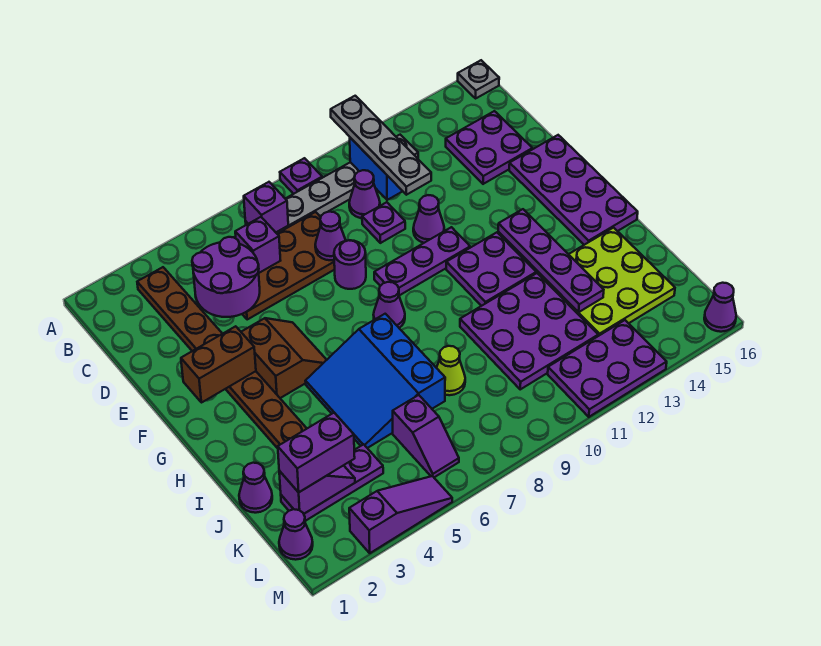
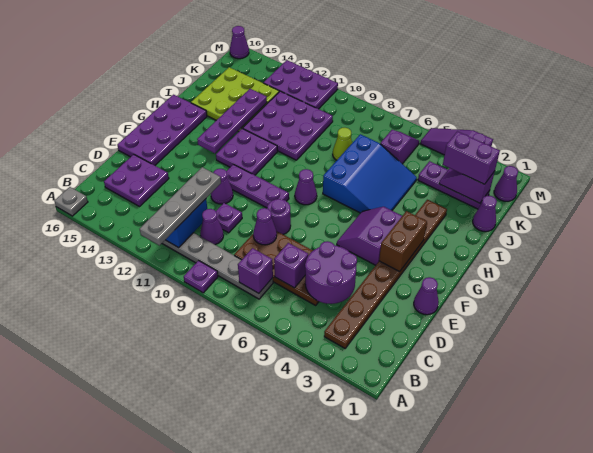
none -> purple 1x1 cone [414,277,439,315]
brown 1x2 brick [181,326,256,403] -> brown 1x2 brick turned to [379,211,427,272]
brown 2x2 slope [241,318,326,398] -> purple 2x2 slope [337,207,402,265]

